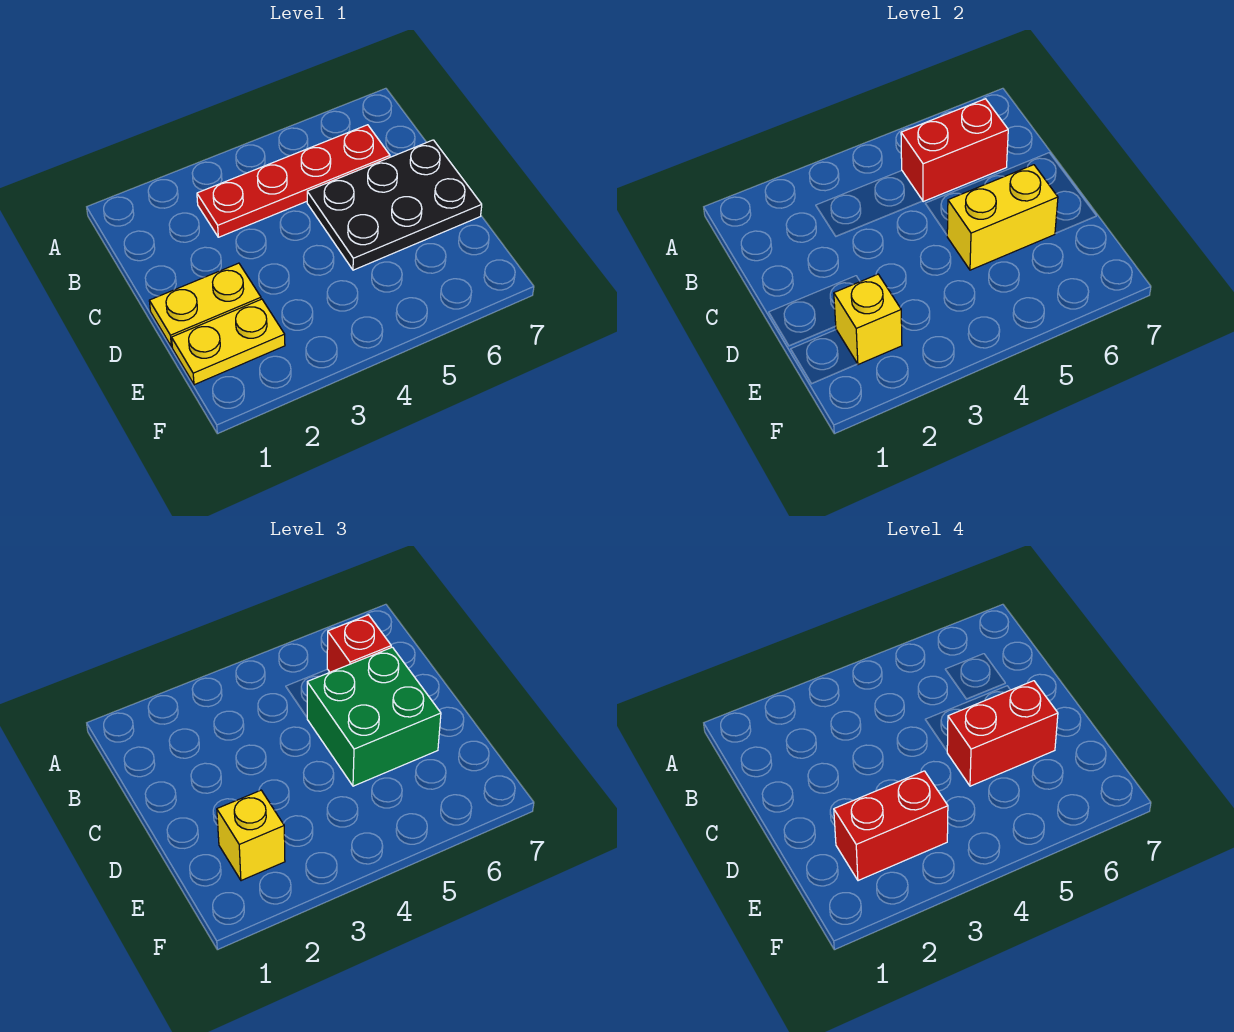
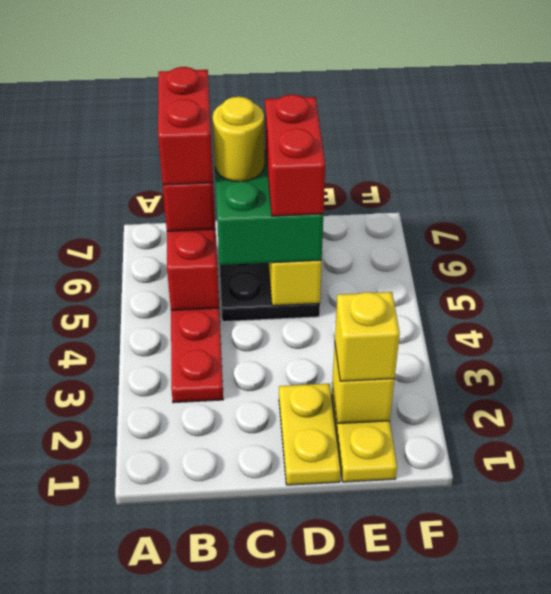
none -> yellow 1x1 round brick [213,97,264,182]
red 1x2 brick [834,771,948,881] -> red 1x2 brick moved to [158,67,213,185]

